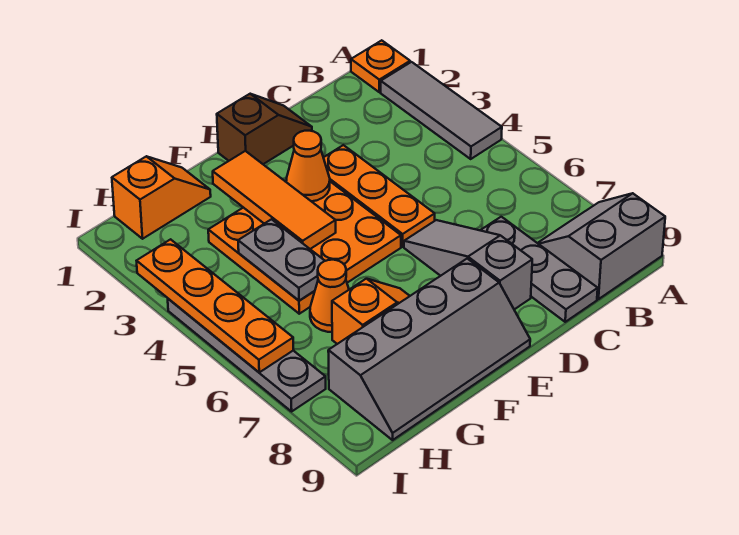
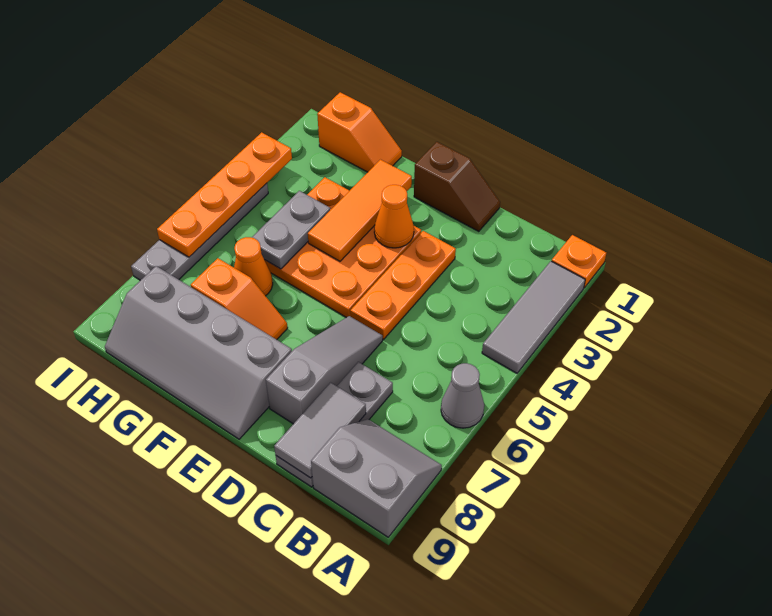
none -> grey 1x1 cone [441,363,484,428]
none -> grey 1x2 tile [274,383,366,478]

